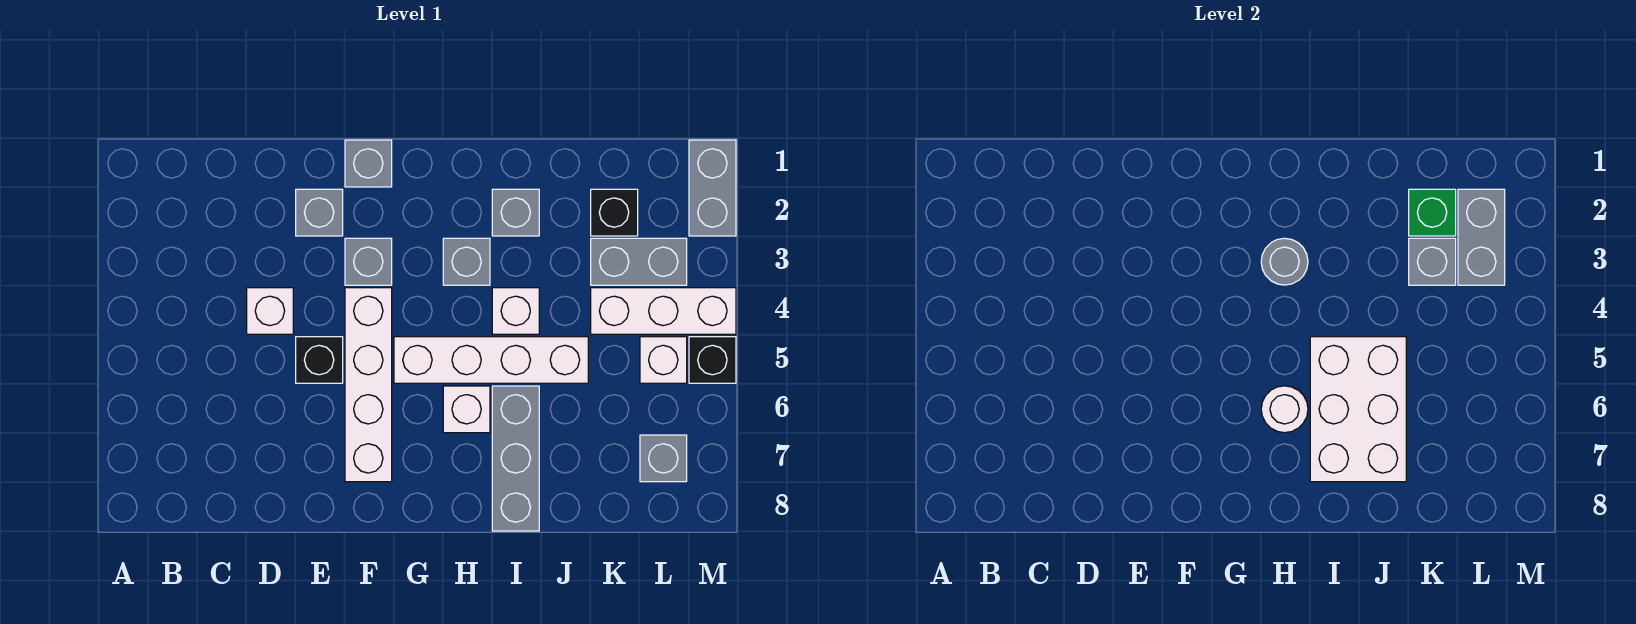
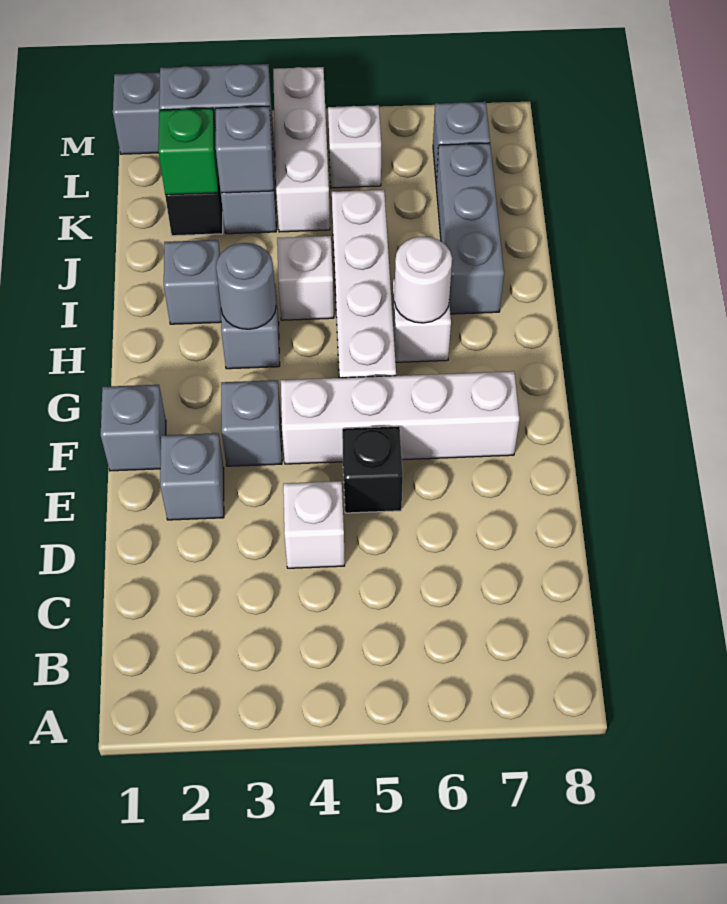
white 2x3 brick [1310,337,1406,482] -> none
grey 1x3 brick [492,386,539,531] -> grey 1x3 brick turned to [436,143,504,314]
black 1x1 brick [689,337,736,383] -> none

